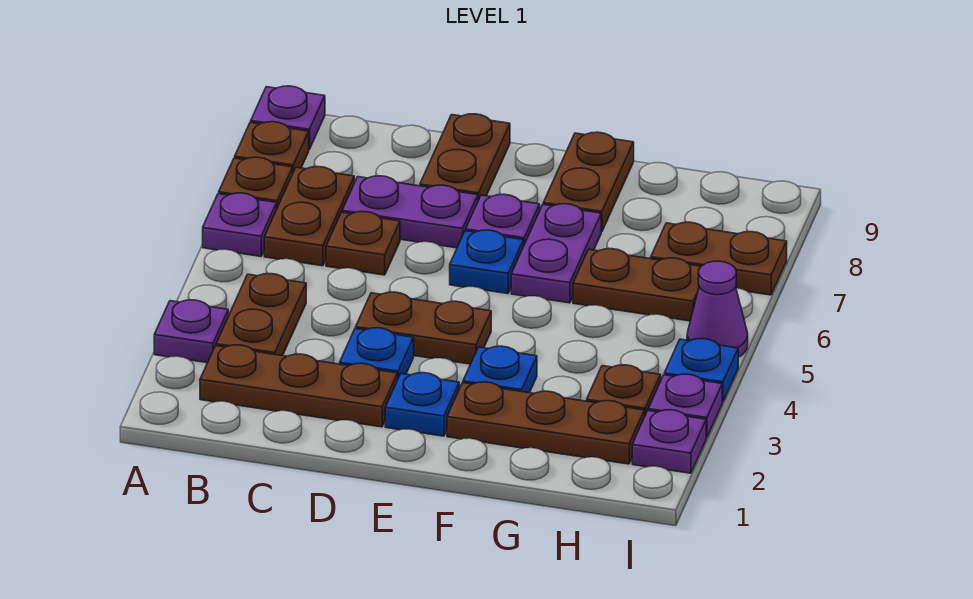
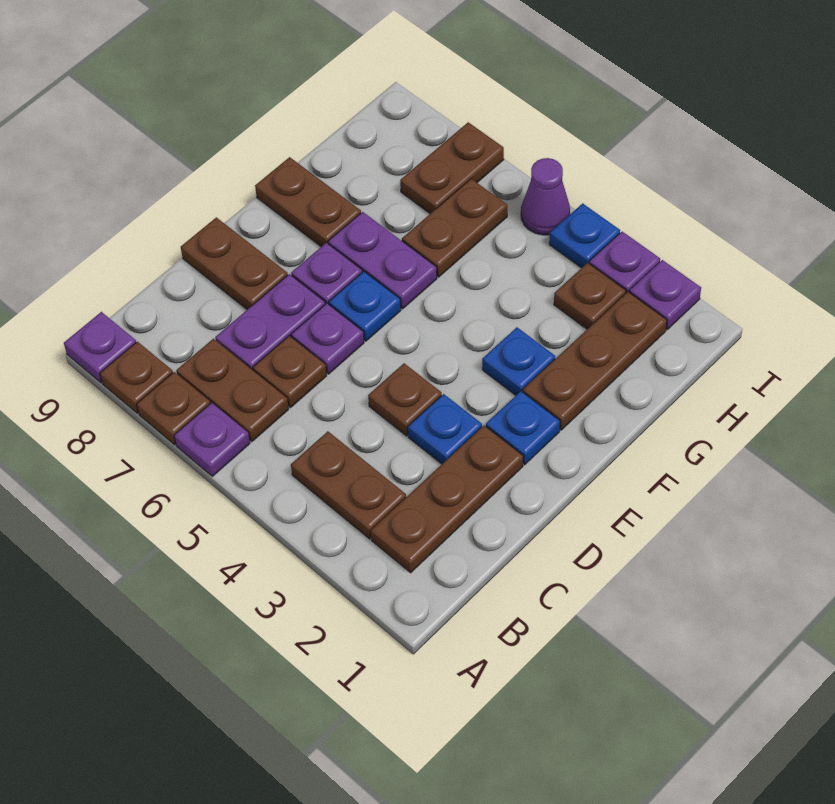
purple 1x1 plate [154,300,228,363] -> purple 1x1 plate moved to [291,303,364,374]
brown 1x2 plate [356,292,491,364] -> brown 1x1 plate [368,363,442,436]

